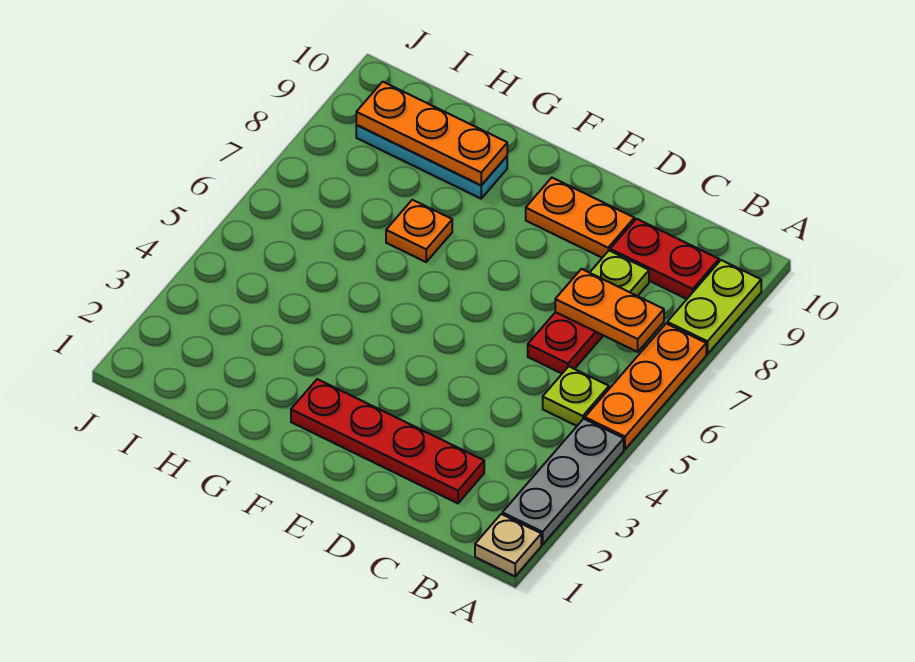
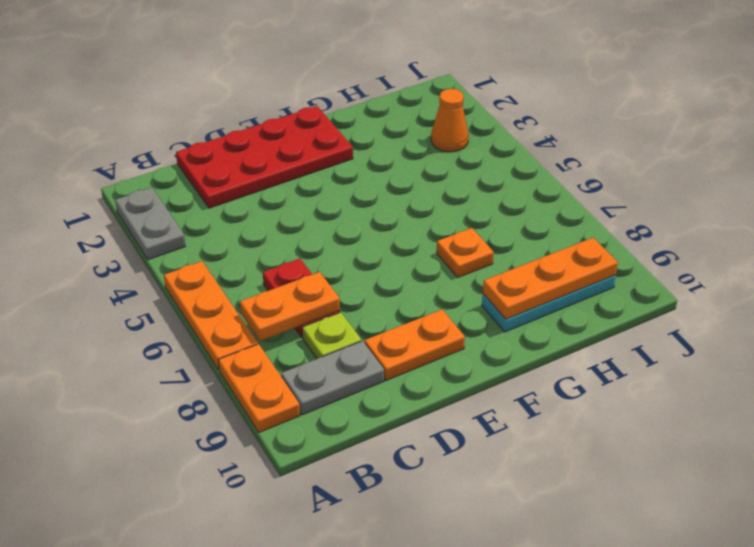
tan 1x1 plate [475,514,541,576] -> none
grey 1x3 plate [502,419,624,545] -> grey 1x2 plate [115,187,185,260]
lime 1x2 plate [667,260,761,354] -> orange 1x2 plate [218,344,300,432]
lime 1x1 plate [543,367,609,426] -> none
red 1x2 plate [610,219,719,299] -> grey 1x2 plate [281,341,384,415]
red 1x4 plate [291,379,484,503] -> red 2x4 plate [176,106,353,208]
none -> orange 1x1 cone [431,89,469,152]

